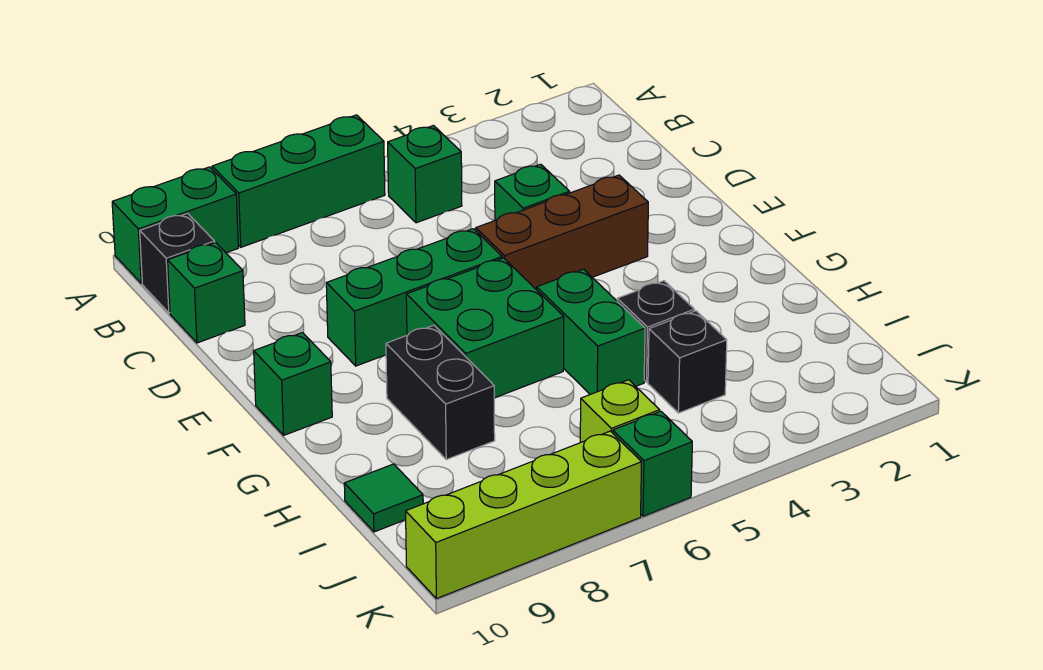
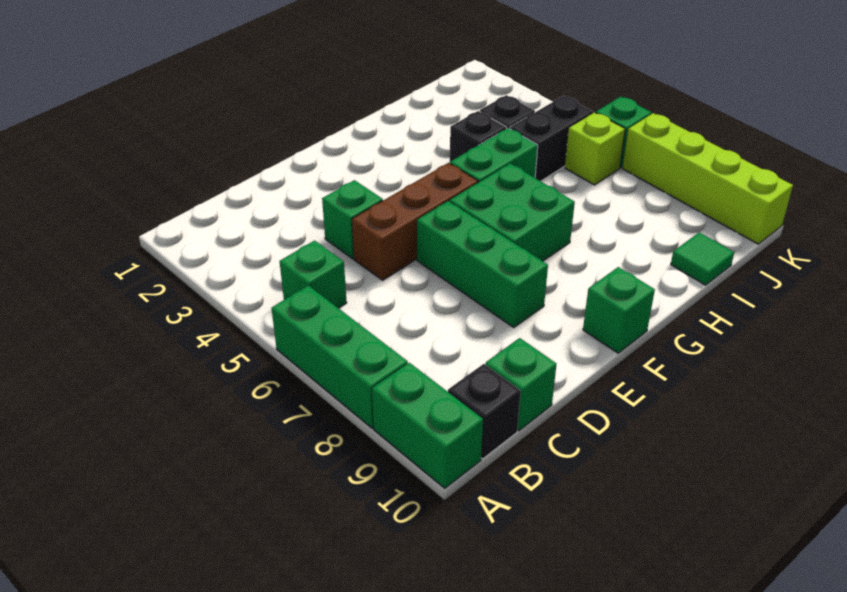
brown 1x3 brick [476,175,648,290] -> brown 1x3 brick turned to [352,163,478,280]
black 1x2 brick [386,325,495,459] -> black 1x2 brick moved to [509,96,593,181]

